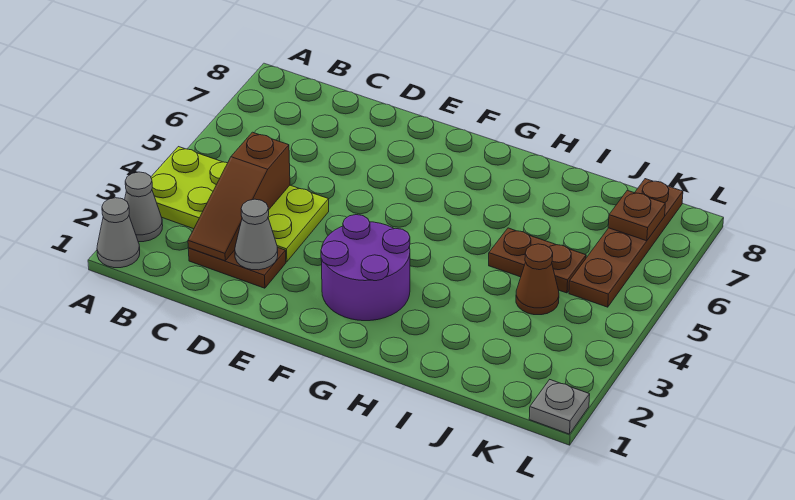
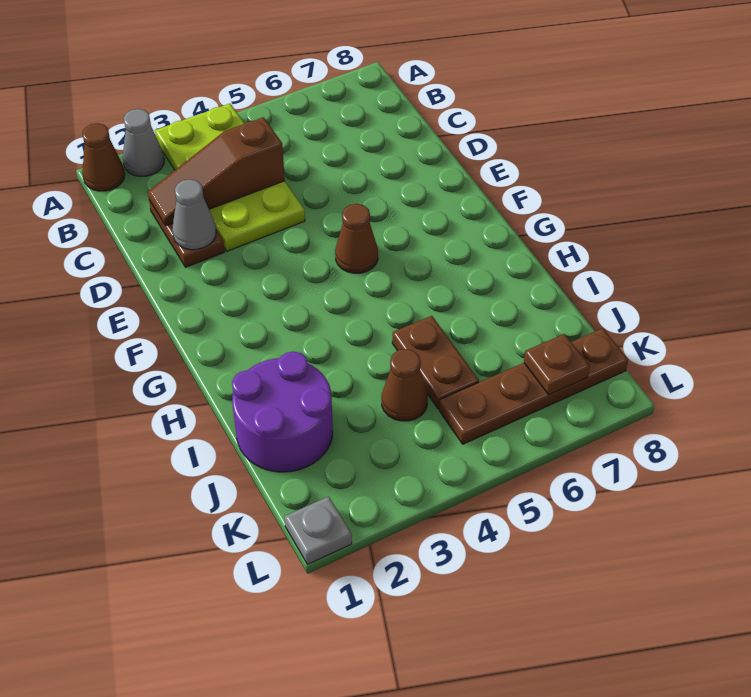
grey 1x1 cone [97,198,140,268] -> brown 1x1 cone [82,123,125,191]
purple 2x2 round brick [321,215,410,321] -> purple 2x2 round brick moved to [232,352,333,472]
none -> brown 1x1 cone [335,204,378,273]

